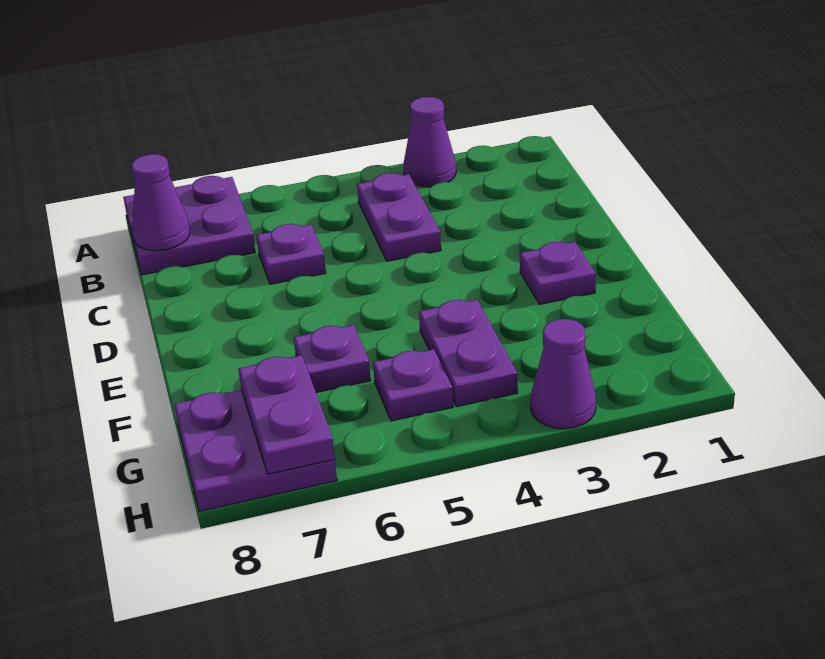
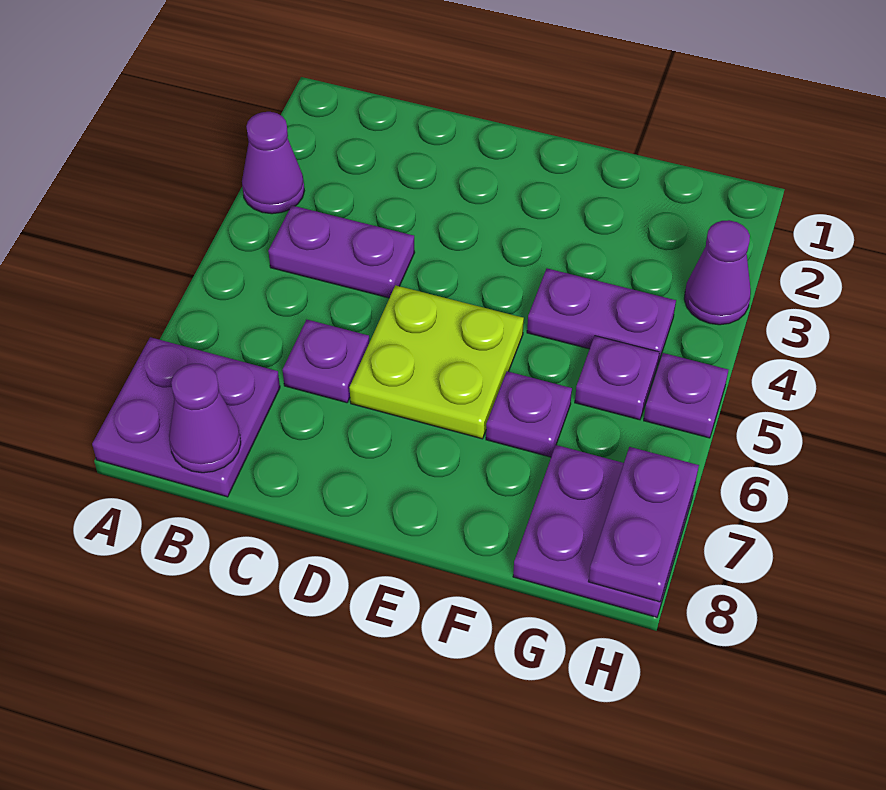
none -> lime 2x2 plate [349,285,524,439]
purple 1x1 plate [520,242,596,304] -> purple 1x1 plate moved to [644,353,728,438]
purple 1x2 plate [239,355,335,474] -> purple 1x2 plate turned to [588,447,699,602]

